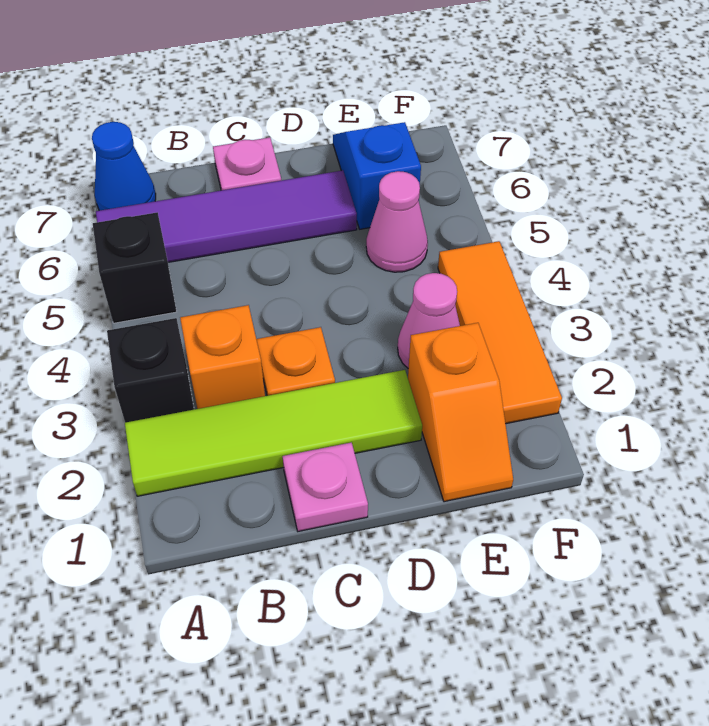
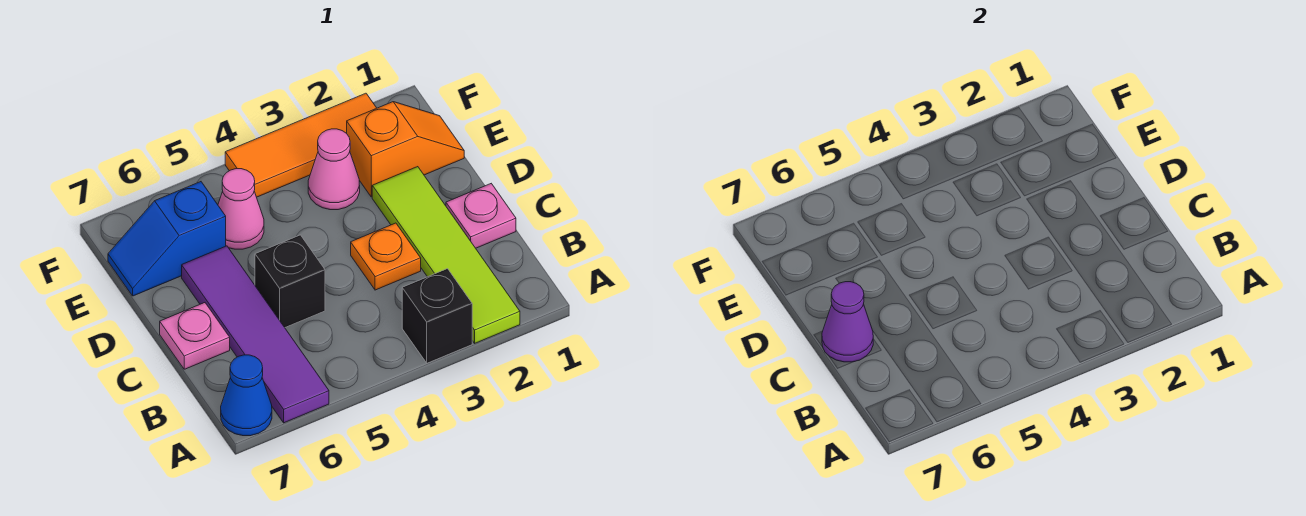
black 1x1 brick [93,212,177,323] -> black 1x1 brick moved to [255,235,325,327]
orange 1x1 brick [180,305,265,409] -> none
none -> purple 1x1 cone [822,282,873,362]

